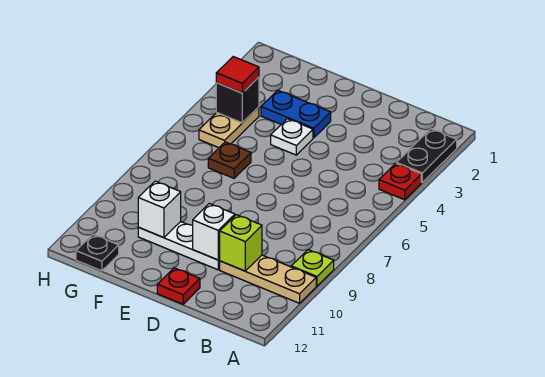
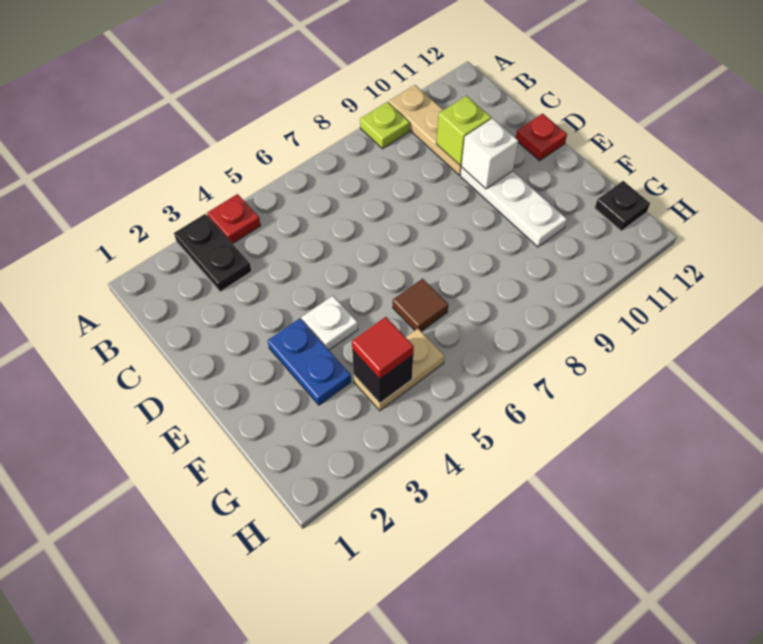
black 1x2 plate [397,129,457,182] -> black 1x2 plate turned to [174,214,252,292]
brown 1x1 plate [208,142,251,178] -> brown 1x1 tile [393,279,448,331]
white 1x1 brick [138,181,181,238] -> none

